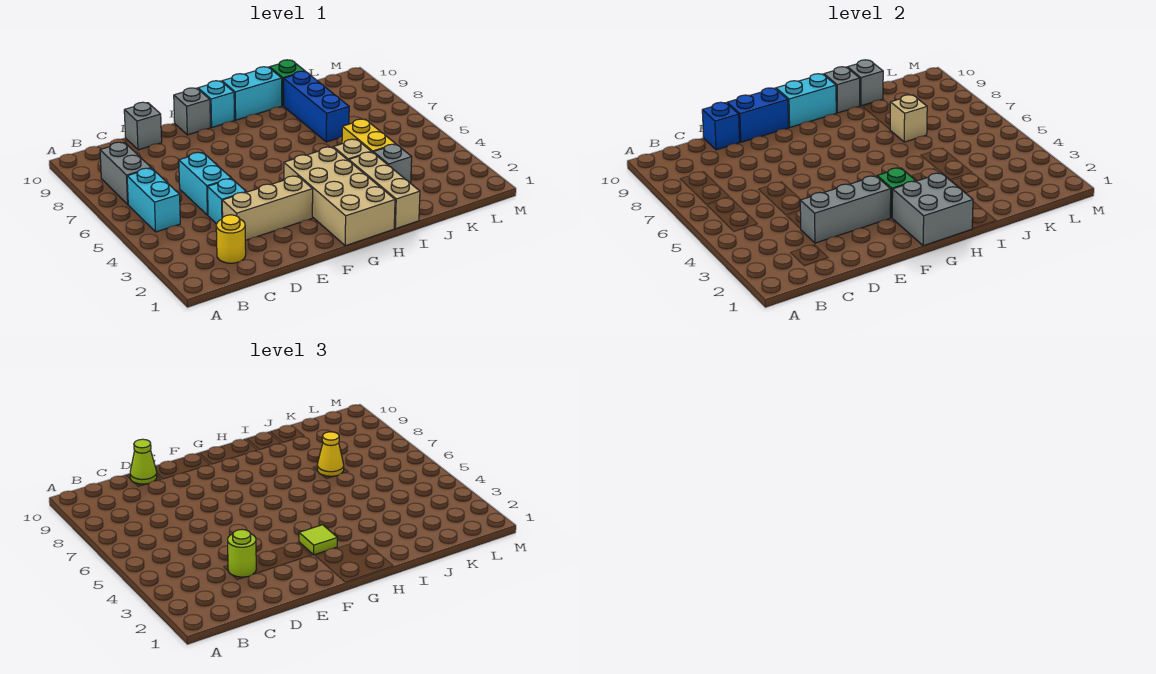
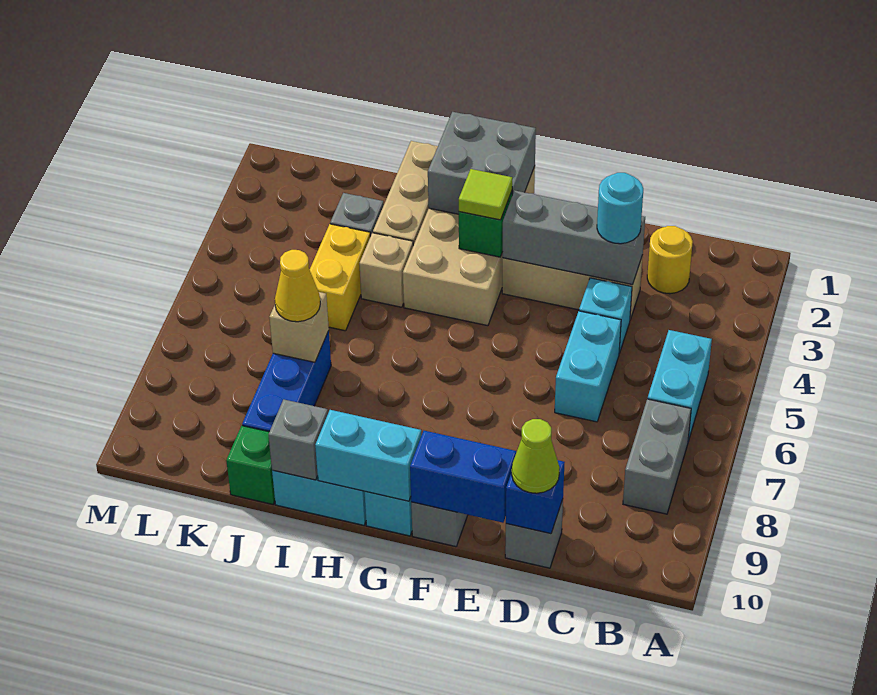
lime 1x1 round brick [228,529,256,577] -> cyan 1x1 round brick [597,173,643,244]
grey 1x1 brick [847,60,883,106] -> none

